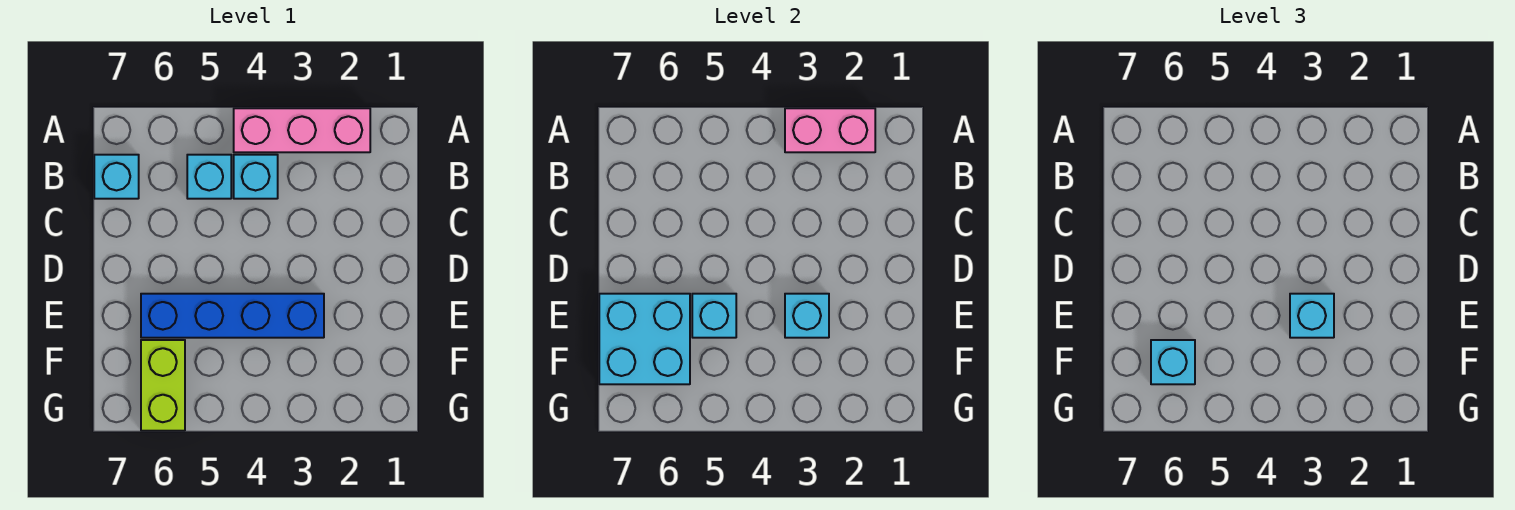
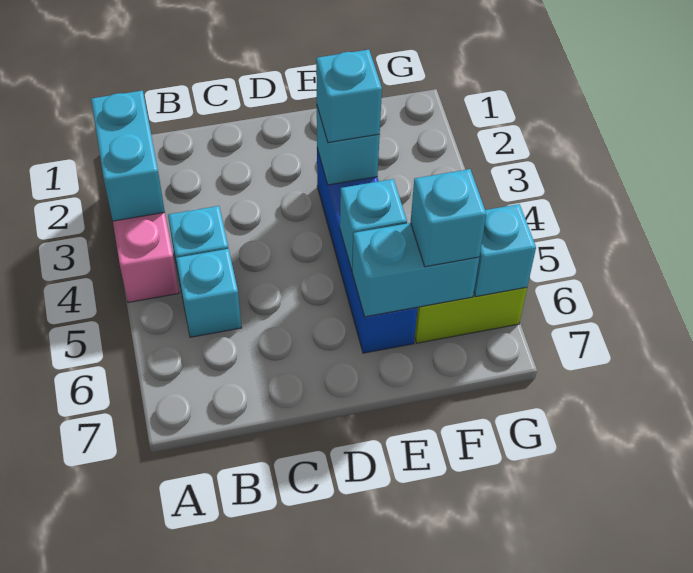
pink 1x2 brick [785,108,875,152] -> cyan 1x2 brick [91,90,165,221]
cyan 1x1 brick [94,155,139,199] -> cyan 1x1 brick moved to [474,204,536,296]
cyan 2x2 brick [599,294,690,384] -> cyan 1x2 brick [352,223,479,317]

